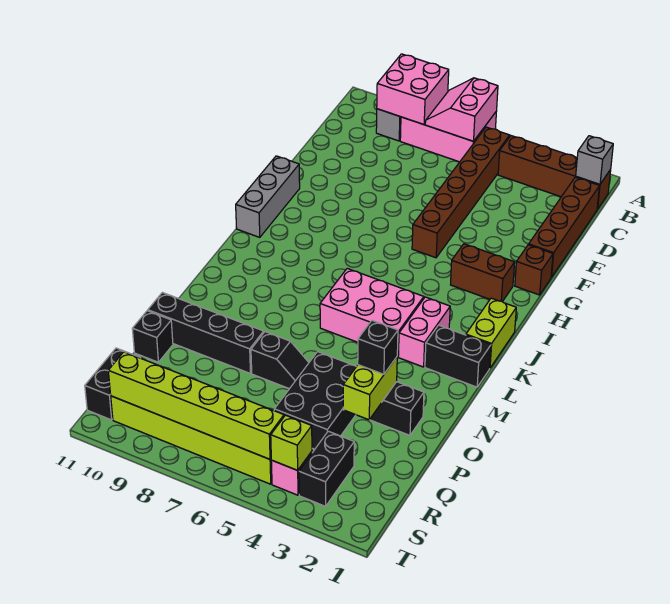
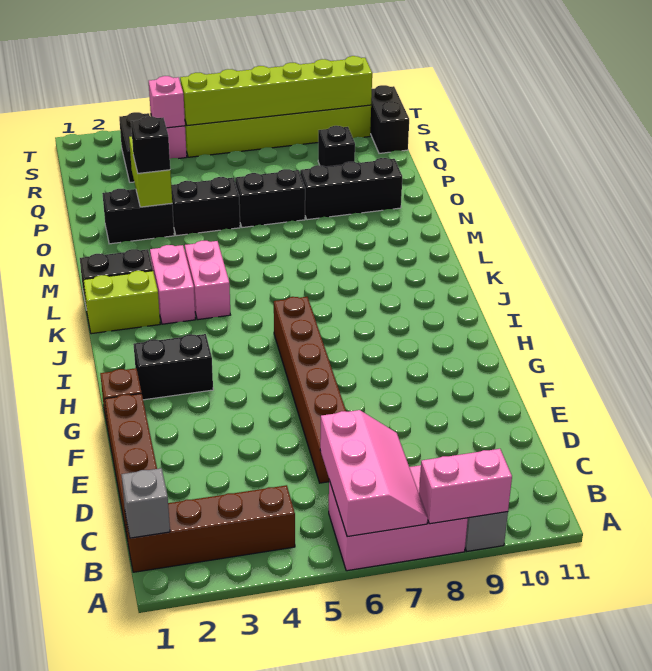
pink 2x2 slope [425,78,498,141] -> pink 2x3 slope [320,410,428,537]
pink 2x2 brick [377,54,449,124] -> pink 1x2 brick [419,449,512,524]
brown 1x6 brick [412,127,510,258] -> brown 1x6 brick moved to [274,297,346,483]
grey 1x3 brick [236,156,300,237] -> none
brown 1x2 brick [451,244,515,302] -> black 1x2 brick [134,334,213,400]
lime 1x2 brick [466,298,516,368] -> lime 1x2 brick turned to [83,271,160,334]
pink 2x3 brick [320,269,424,357] -> pink 1x2 brick [185,241,230,320]
black 2x3 brick [274,352,356,449] -> black 1x2 brick [171,177,240,236]
black 1x2 slope [251,332,309,389] -> black 1x2 brick [235,169,305,228]
black 1x4 brick [148,292,264,374] -> black 1x3 brick [300,158,402,220]
black 1x1 brick [132,311,173,362] -> black 1x1 brick moved to [318,126,355,167]
lime 1x1 brick [271,415,312,470] -> pink 1x1 brick [149,76,185,128]

